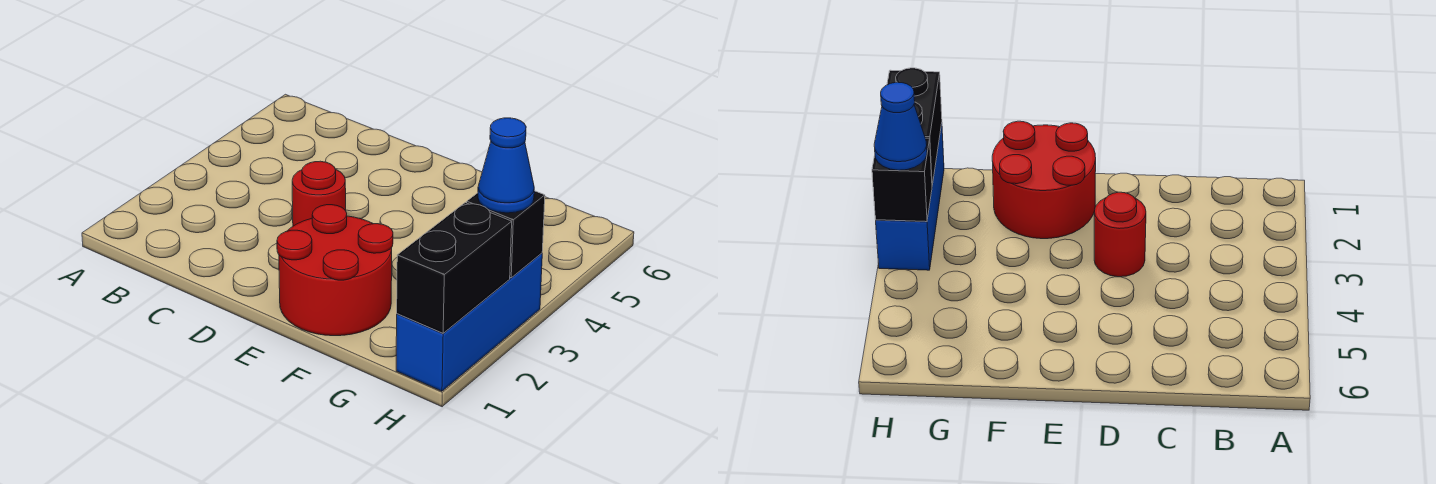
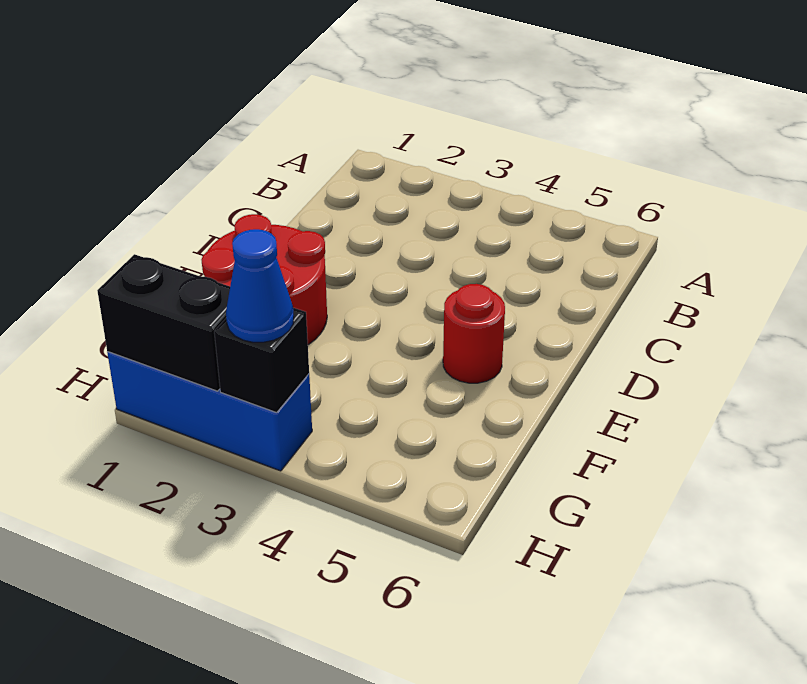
red 1x1 round brick [292,161,346,226] -> red 1x1 round brick moved to [443,284,505,383]

